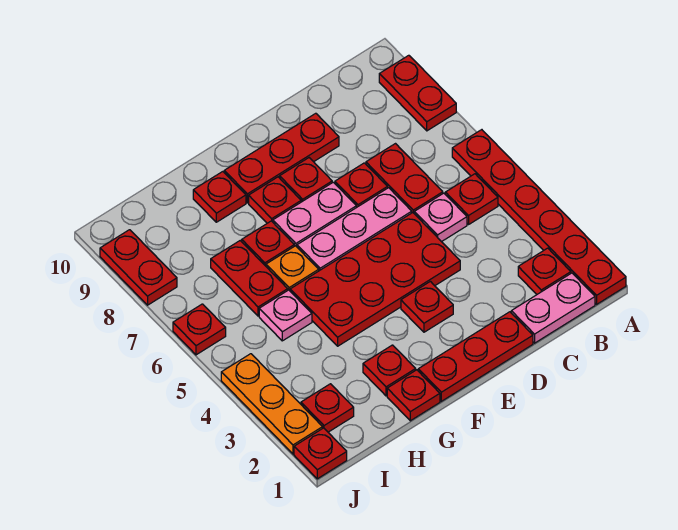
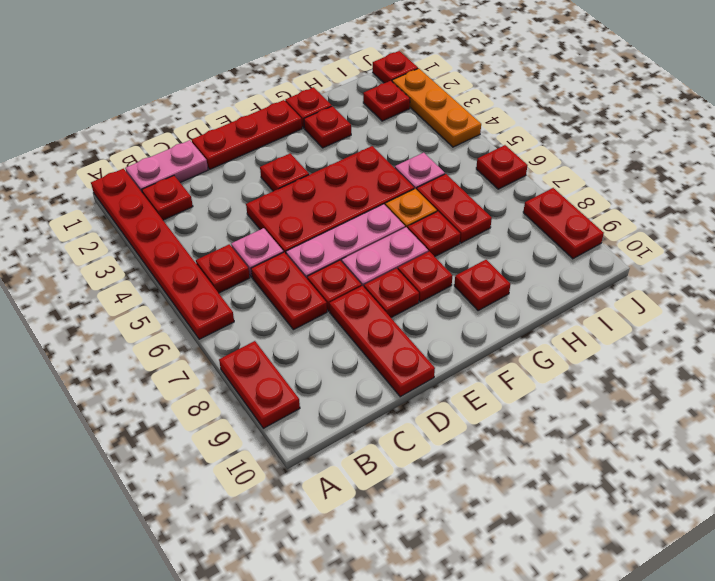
red 1x3 plate [224,113,339,203] -> red 1x3 plate turned to [329,286,435,397]

